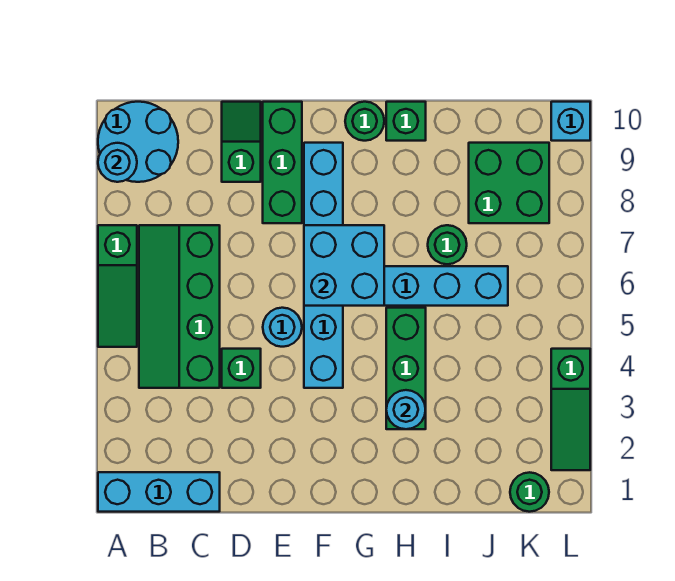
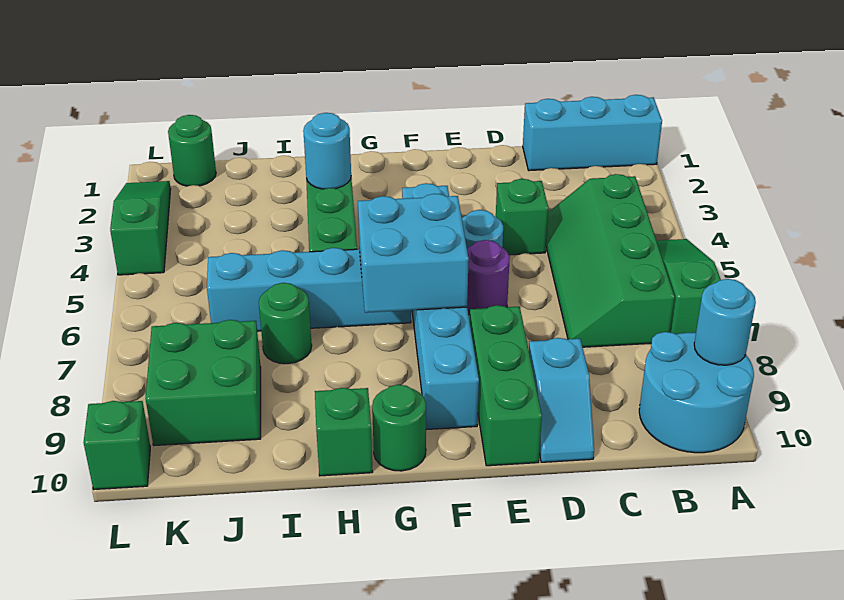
green 2x4 slope [139,225,220,388] -> green 2x4 slope turned to [546,174,675,347]
green 1x2 slope [222,102,261,182] -> cyan 1x2 slope [529,338,594,462]
none -> purple 1x1 round brick [467,240,510,315]
cyan 1x1 brick [551,102,590,141] -> green 1x1 brick [84,401,150,490]

